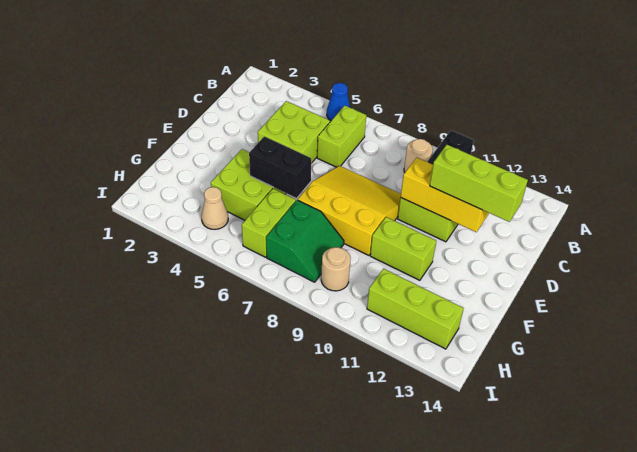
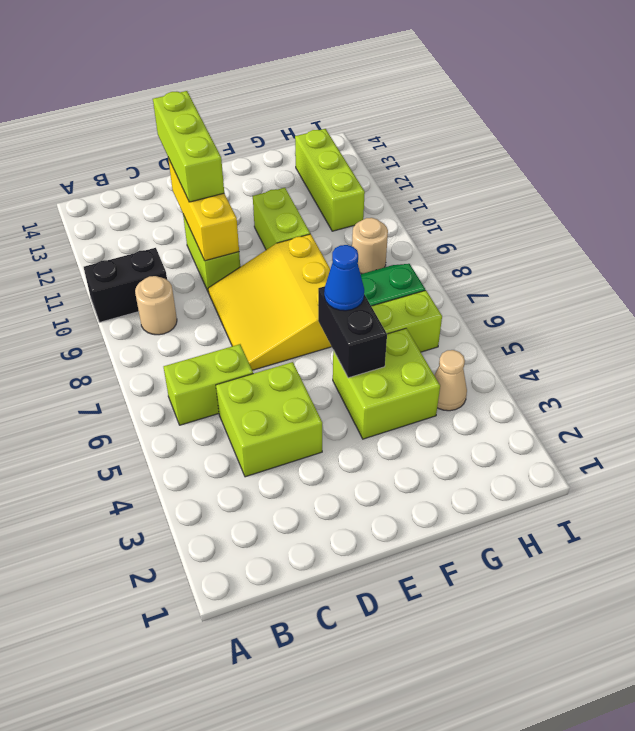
blue 1x1 cone [327,83,350,121] -> blue 1x1 cone moved to [324,245,364,311]

